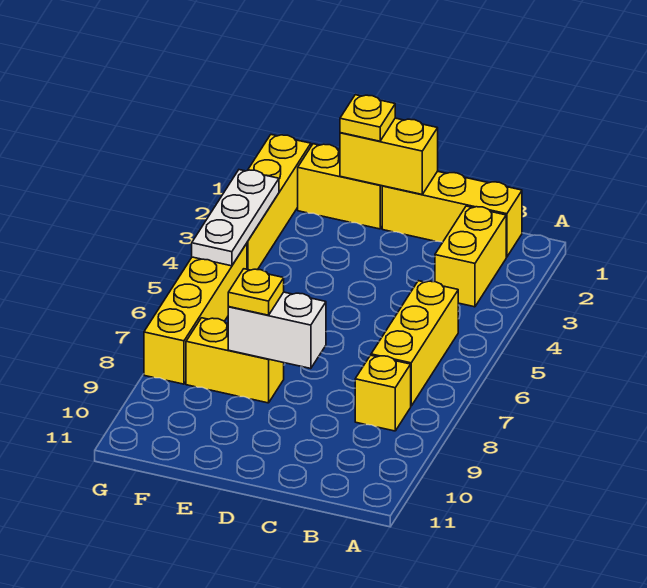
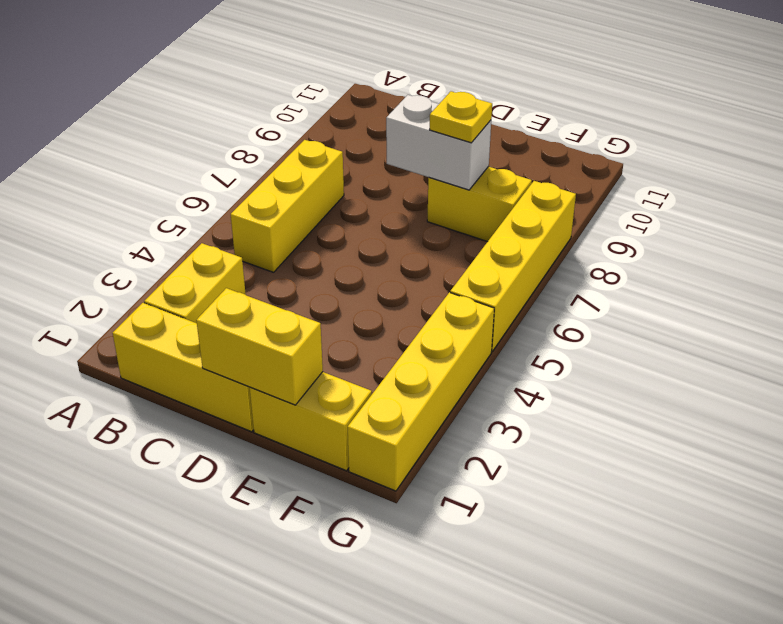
yellow 1x1 brick [355,355,411,431] -> none
yellow 1x1 plate [340,95,395,141] -> none
white 1x3 plate [192,170,279,266] -> none

